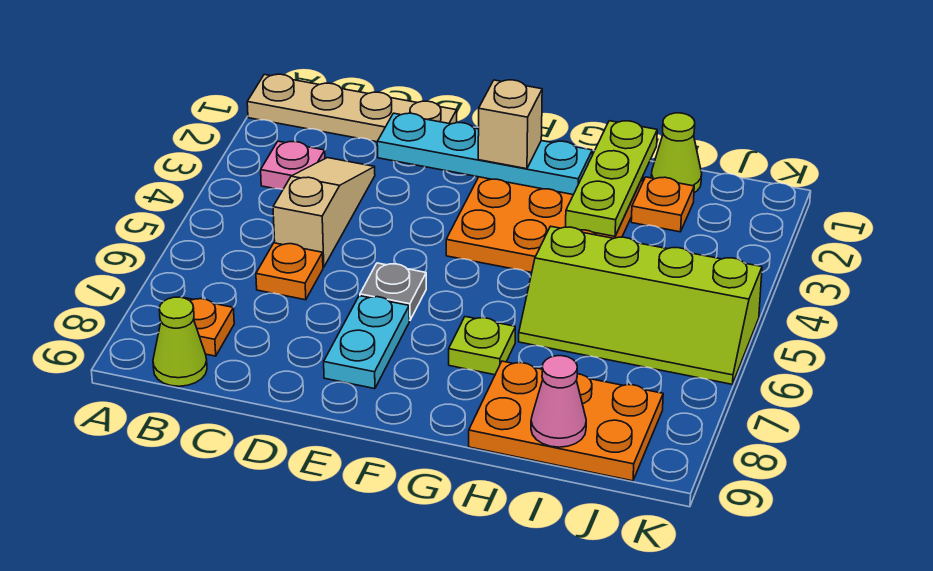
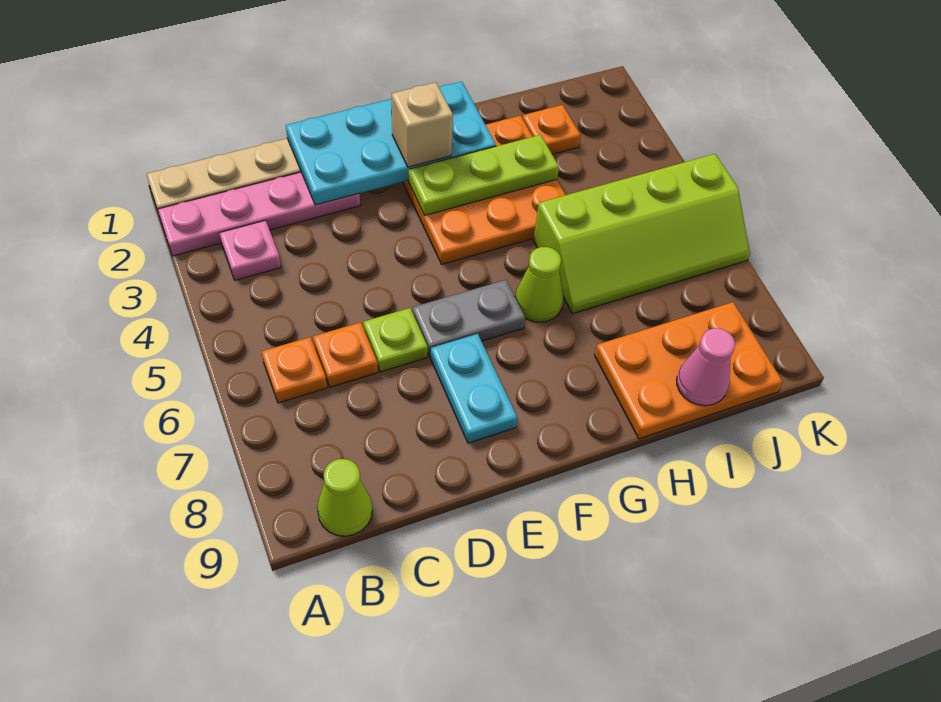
none -> pink 1x4 plate [158,172,360,256]
orange 1x1 plate [185,298,234,356] -> orange 1x1 plate moved to [262,337,327,403]
tan 1x3 slope [273,158,375,267] -> none
cyan 1x4 plate [377,113,592,195] -> cyan 2x4 plate [286,82,496,205]
grey 1x1 plate [360,263,426,320] -> grey 1x2 plate [413,280,525,357]
lime 1x1 plate [449,317,515,375] -> lime 1x1 plate moved to [363,308,428,372]
lime 1x3 plate [566,121,657,236] -> lime 1x3 plate turned to [409,135,559,215]
lime 1x1 cone [651,113,702,193] -> lime 1x1 cone moved to [515,247,563,322]

